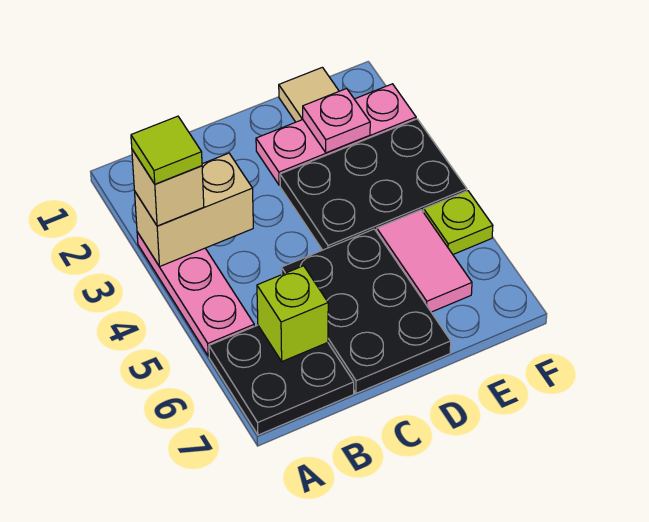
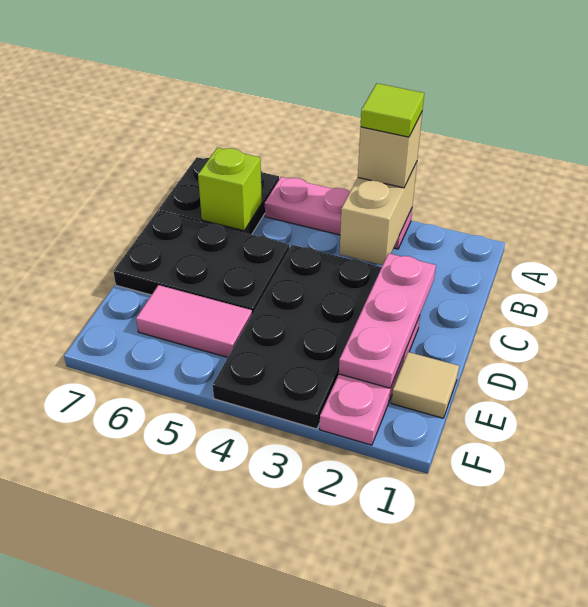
black 2x3 plate [280,119,467,250] -> black 2x4 plate [213,245,382,429]
pink 1x1 plate [303,88,370,153] -> pink 1x3 plate [339,253,436,388]
lime 1x1 plate [424,191,493,254] -> none

